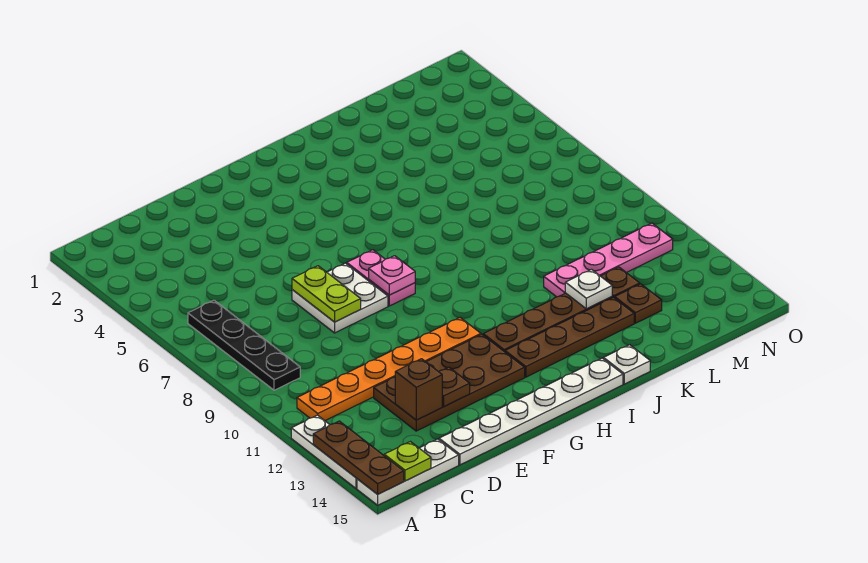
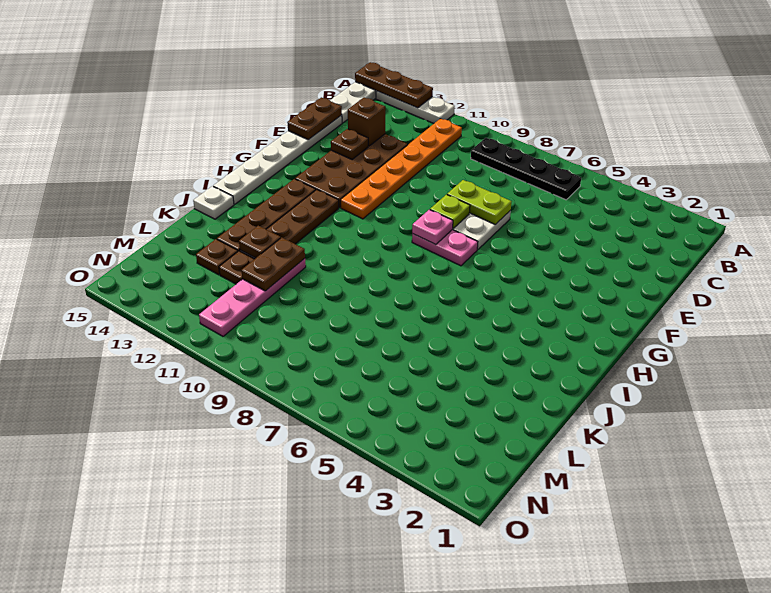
lime 1x1 plate [384,442,431,481] -> lime 1x1 plate moved to [430,195,470,228]
none -> brown 1x2 plate [287,97,342,140]
none -> brown 1x2 plate [241,238,305,291]
white 1x1 plate [565,270,612,309] -> brown 1x1 plate [239,226,281,258]

